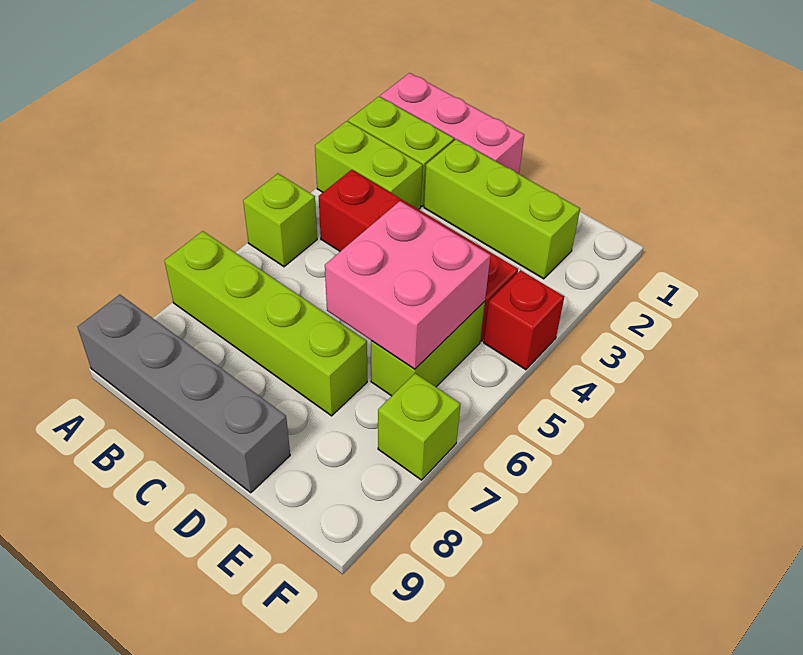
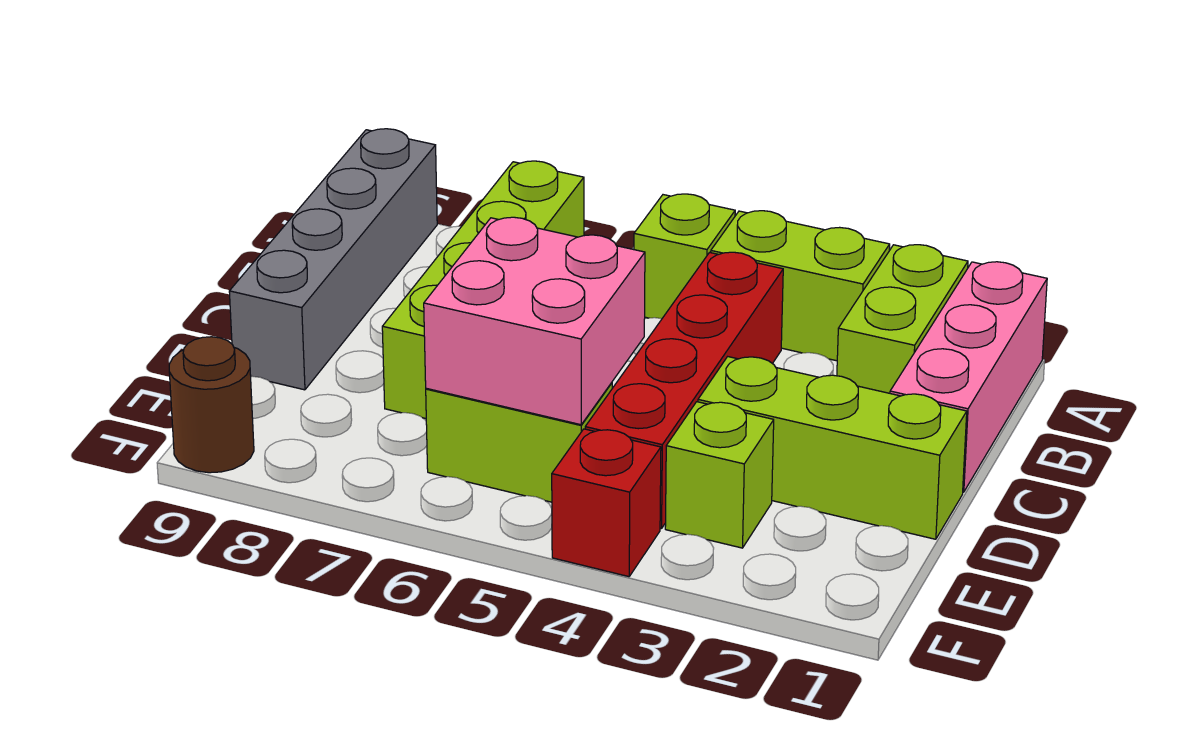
lime 1x2 brick [315,121,423,209] -> lime 1x2 brick turned to [711,211,890,361]
lime 1x3 brick [424,139,580,279] -> lime 1x3 brick turned to [698,357,967,539]
lime 1x1 brick [378,373,461,480] -> lime 1x1 brick moved to [665,402,774,548]
none -> brown 1x1 round brick [169,337,254,473]

